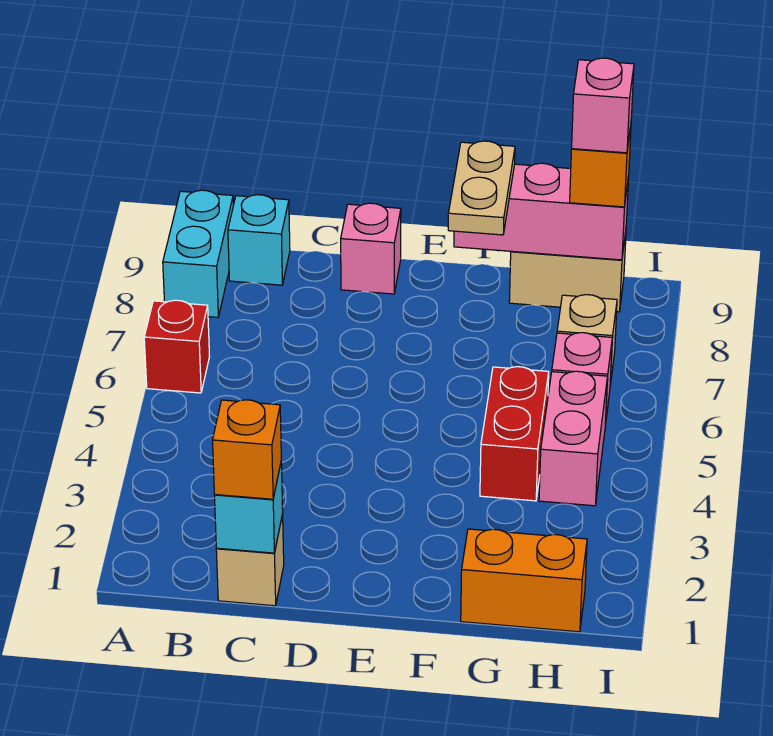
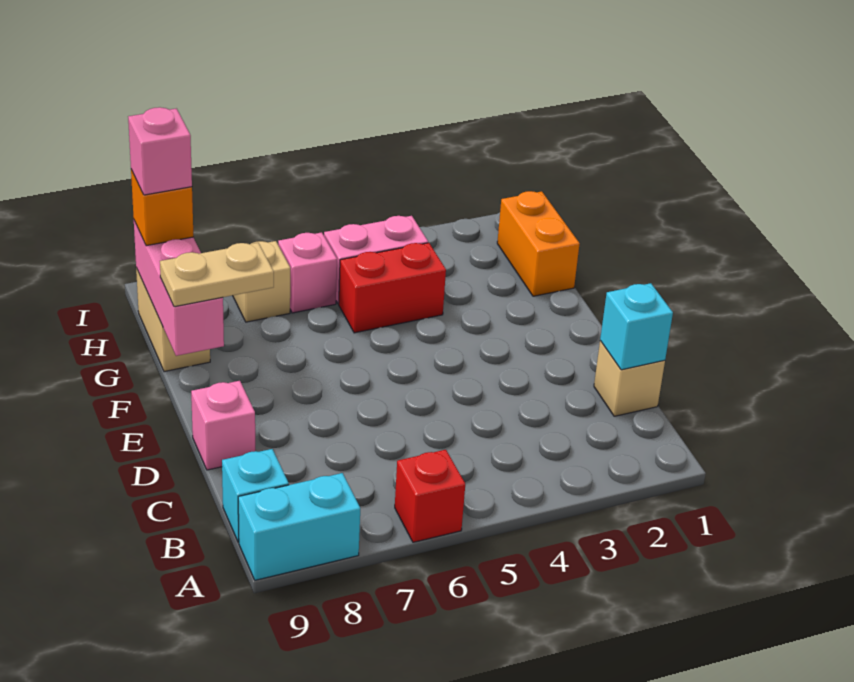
orange 1x1 brick [213,400,281,499] -> none

